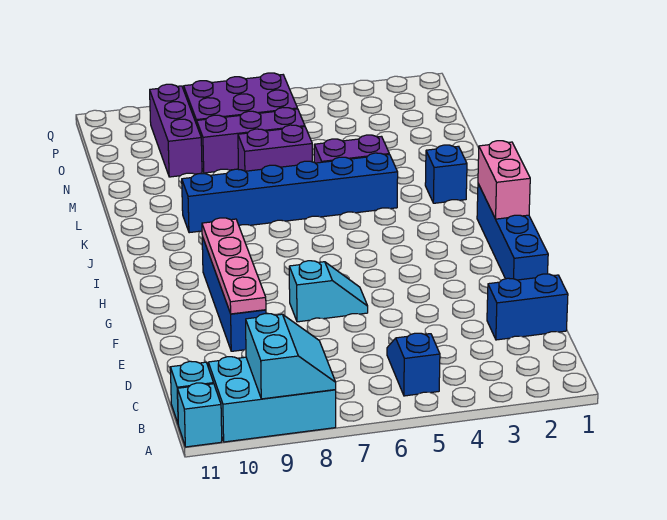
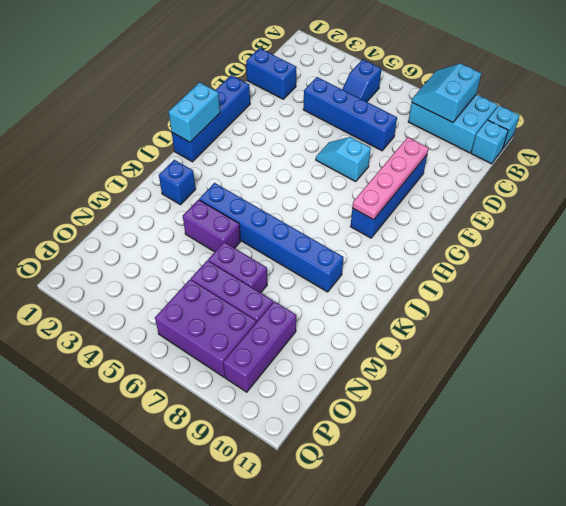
none -> blue 1x4 brick [303,77,397,151]
pink 1x2 brick [478,141,530,219] -> cyan 1x2 brick [169,82,220,142]

